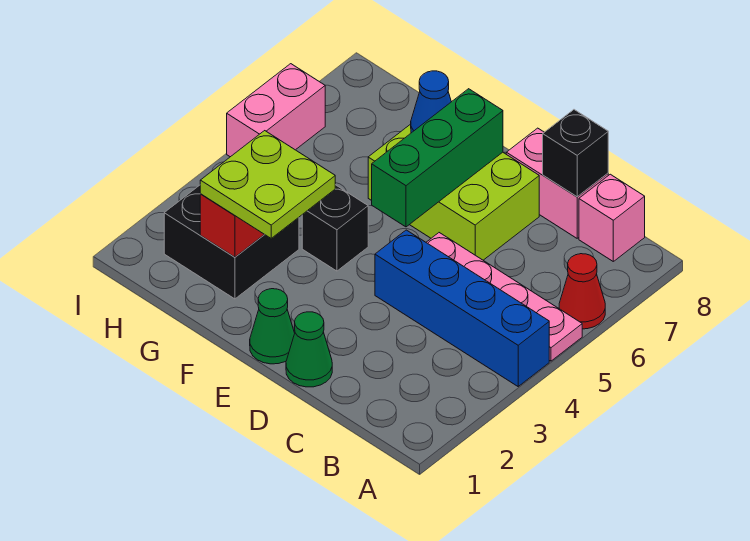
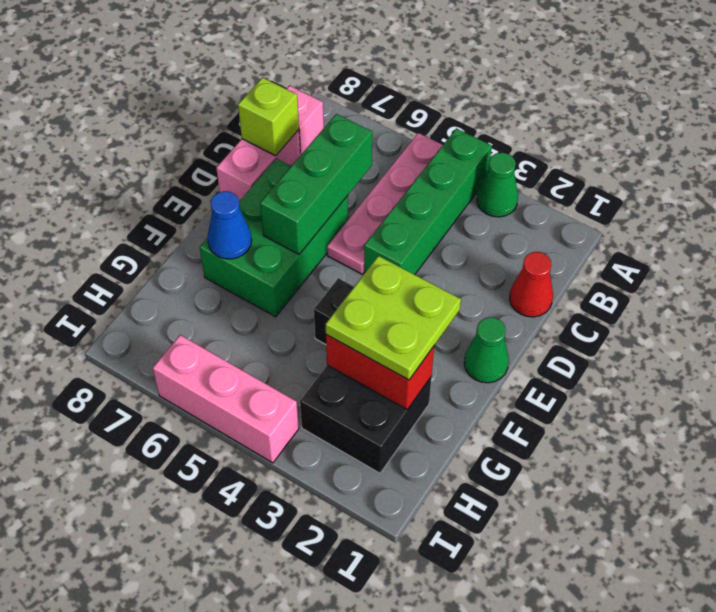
blue 1x4 brick [375,230,549,386] -> green 1x4 brick [364,128,492,275]
red 1x1 cone [559,254,605,329] -> red 1x1 cone moved to [510,252,553,317]
black 1x1 brick [543,110,608,197] -> lime 1x1 brick [238,78,299,156]
green 1x1 cone [286,312,332,387] -> green 1x1 cone moved to [477,153,518,217]
lime 2x3 brick [368,124,539,260] -> green 2x3 brick [200,159,348,317]
green 1x3 brick [372,89,503,227] -> green 1x3 brick turned to [260,114,372,254]
pink 1x2 brick [227,64,325,157] -> pink 1x3 brick [153,335,299,463]

